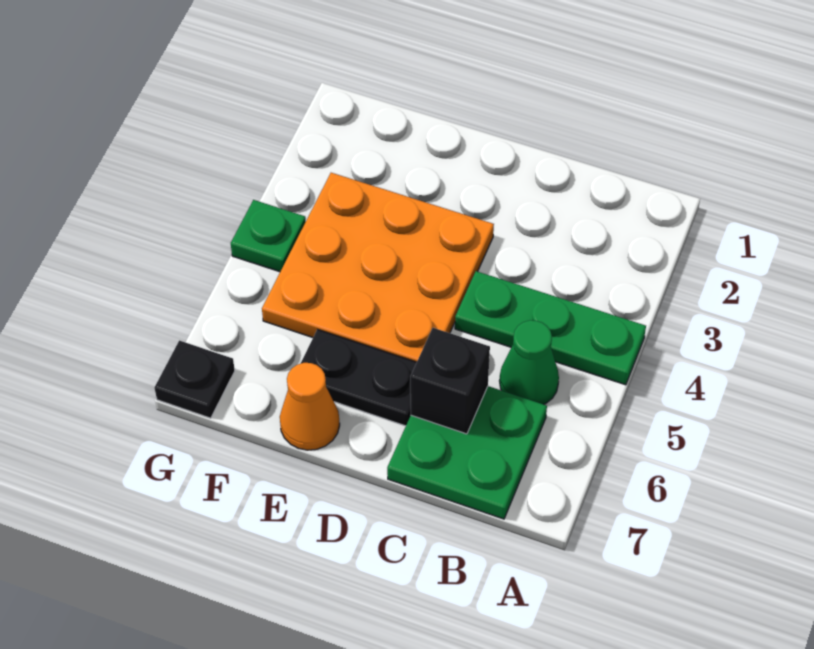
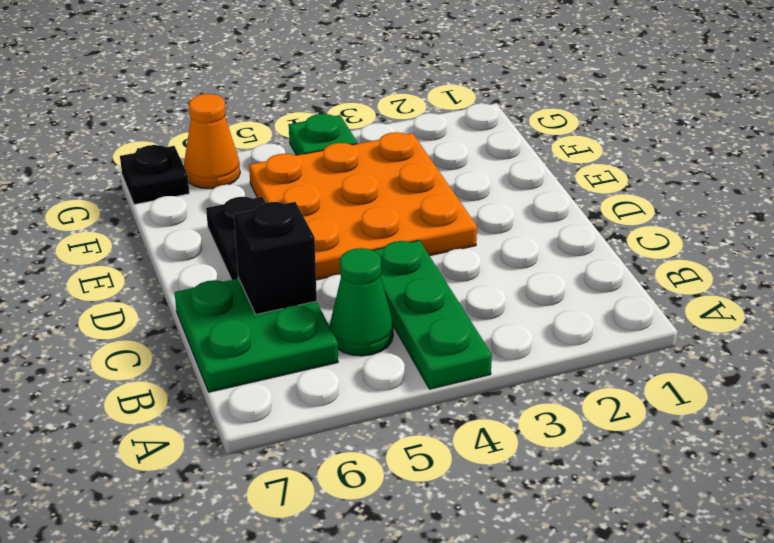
orange 1x1 cone [280,363,340,450] -> orange 1x1 cone moved to [184,94,240,189]

